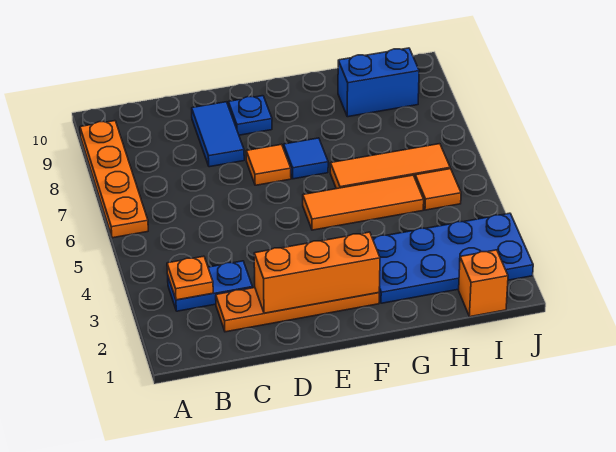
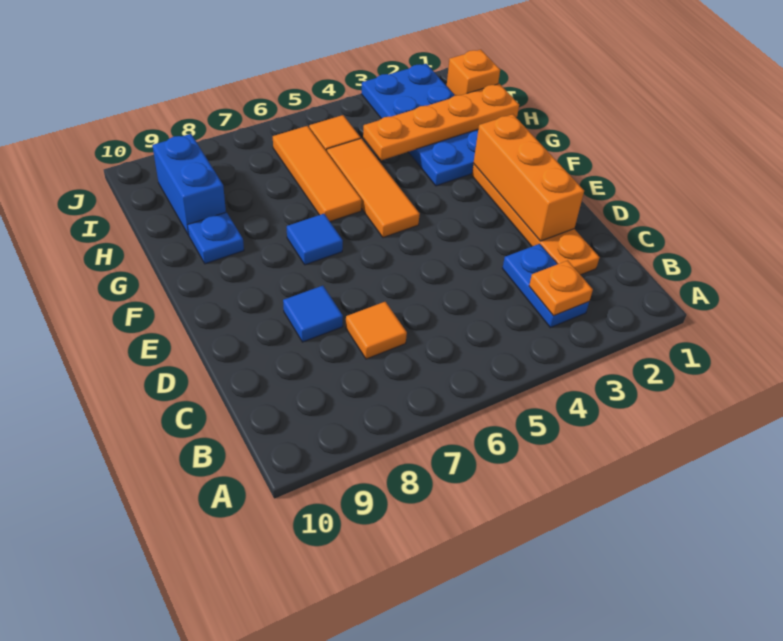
orange 1x4 plate [80,121,148,238] -> orange 1x4 plate moved to [363,84,519,160]
blue 1x2 tile [192,102,244,167] -> blue 1x1 tile [283,286,343,342]
orange 1x1 tile [246,144,291,185] -> orange 1x1 tile moved to [346,302,407,359]
blue 1x1 plate [228,96,272,135] -> blue 1x1 plate moved to [188,212,244,264]

